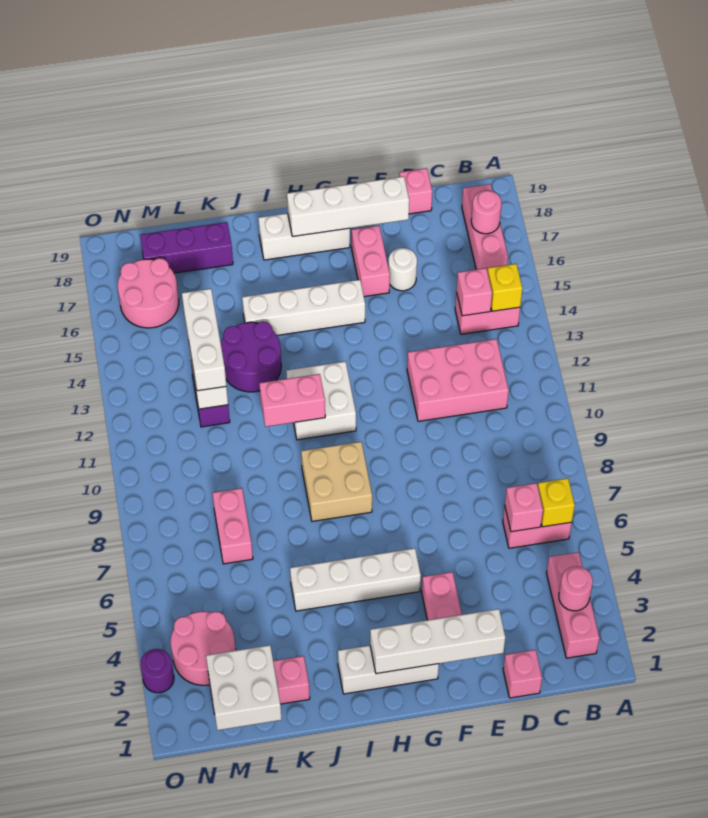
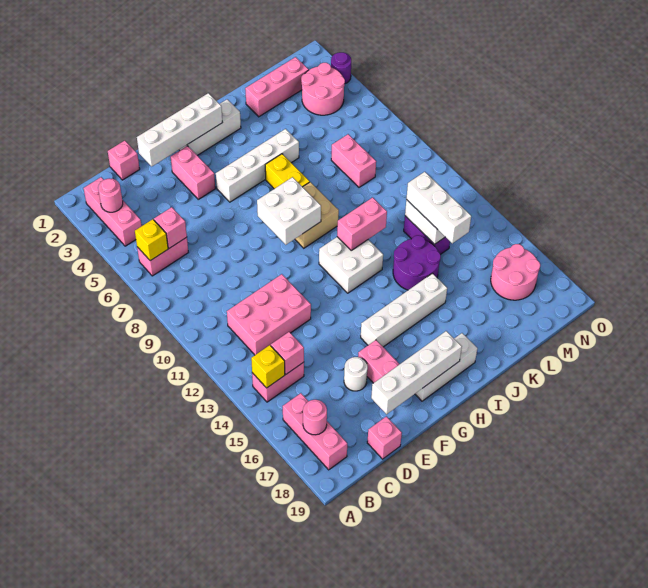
none -> yellow 1x2 brick [265,154,310,189]
purple 1x3 brick [140,222,233,273] -> none
white 2x2 brick [206,645,282,730] -> white 2x2 brick moved to [257,177,321,245]

